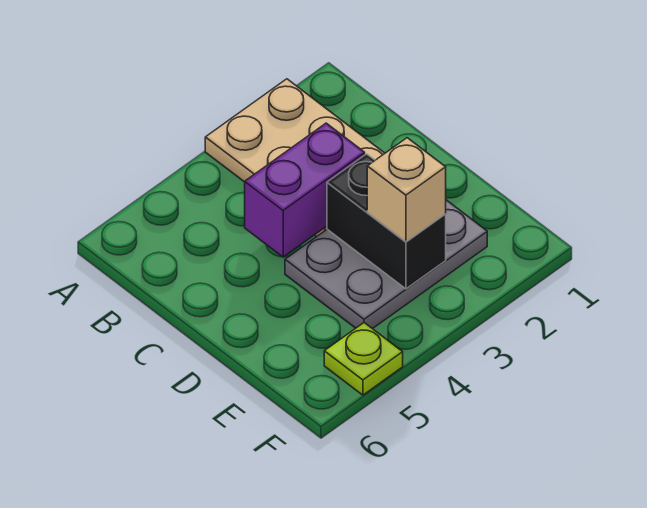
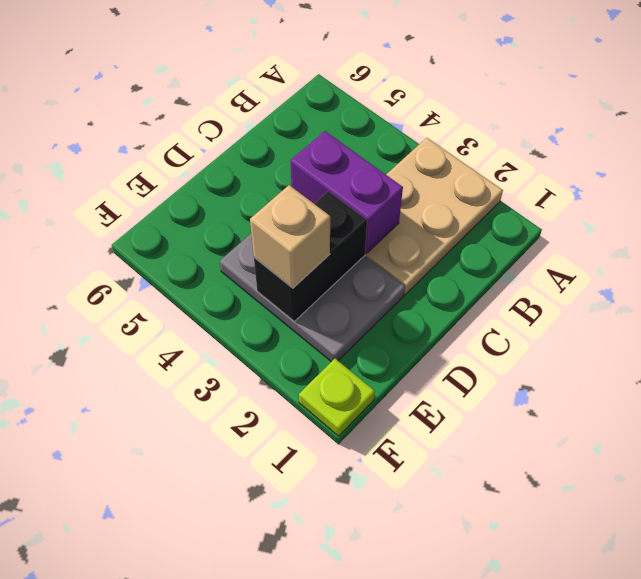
lime 1x1 plate [324,323,403,395] -> lime 1x1 plate moved to [299,359,375,436]

